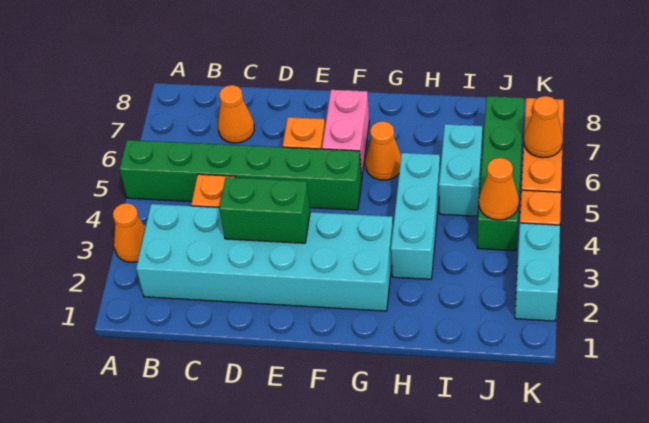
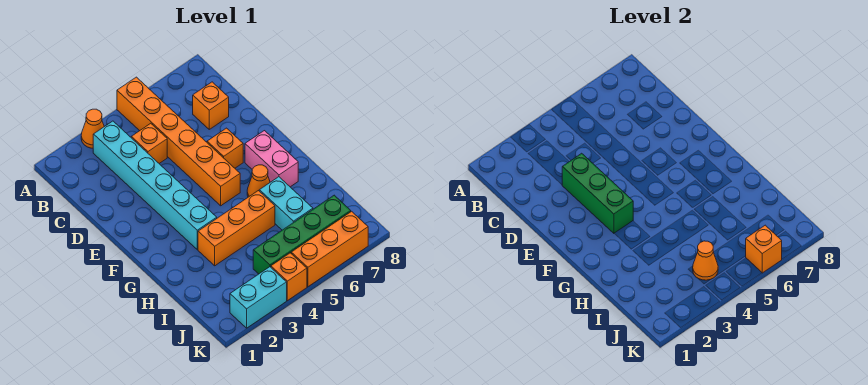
green 1x6 brick [120,140,362,210] -> orange 1x6 brick [117,77,240,206]
cyan 2x6 brick [136,204,393,311] -> cyan 1x6 brick [93,121,217,249]
orange 1x1 cone [218,85,254,143] -> orange 1x1 brick [193,82,229,129]
green 1x2 brick [219,177,310,243] -> green 1x3 brick [562,153,633,233]
pink 1x2 brick [322,90,369,176] -> pink 1x2 brick turned to [245,131,298,187]
cyan 1x3 brick [391,153,440,279] -> orange 1x3 brick [198,191,275,266]
cyan 1x2 brick [439,124,482,216] -> cyan 1x2 brick turned to [259,177,313,230]
orange 1x1 cone [524,96,563,158] -> orange 1x1 brick [746,225,782,273]

